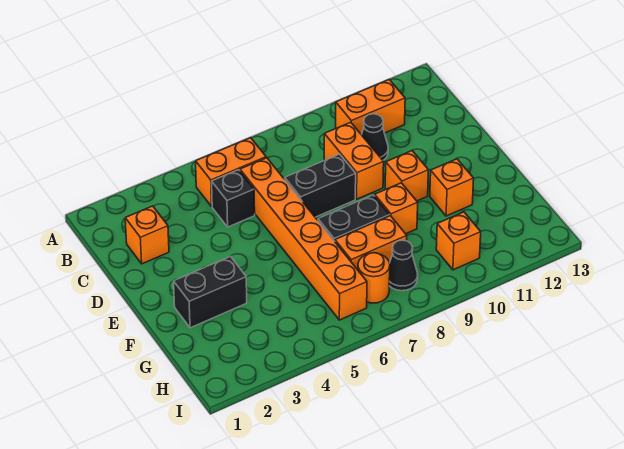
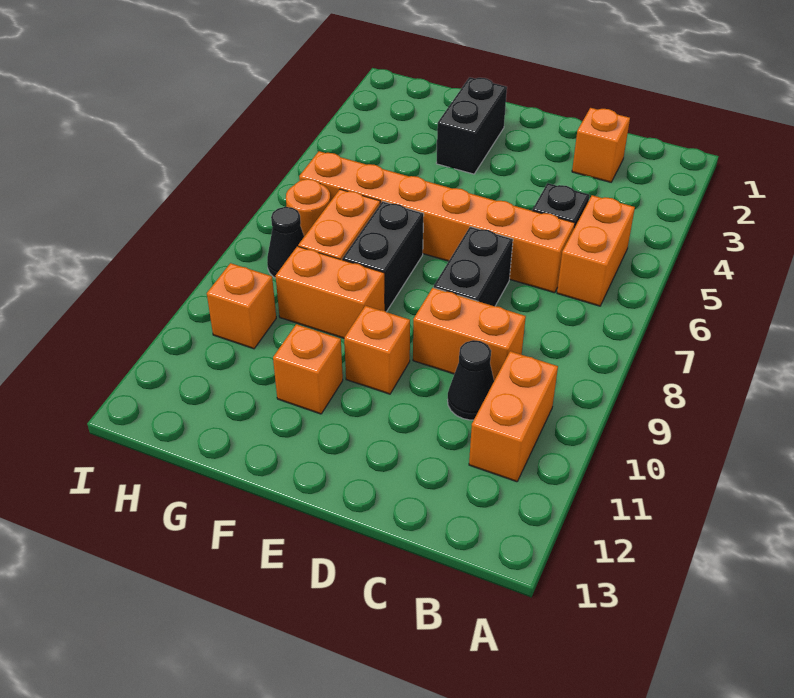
orange 1x1 brick [375,183,418,234] -> orange 1x2 brick [276,246,385,338]

